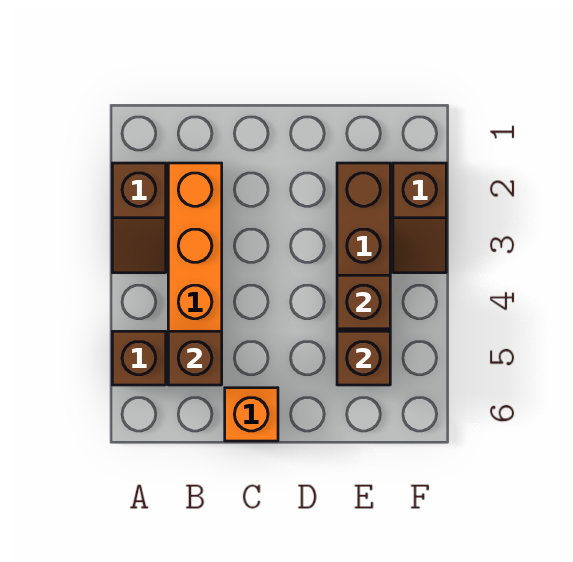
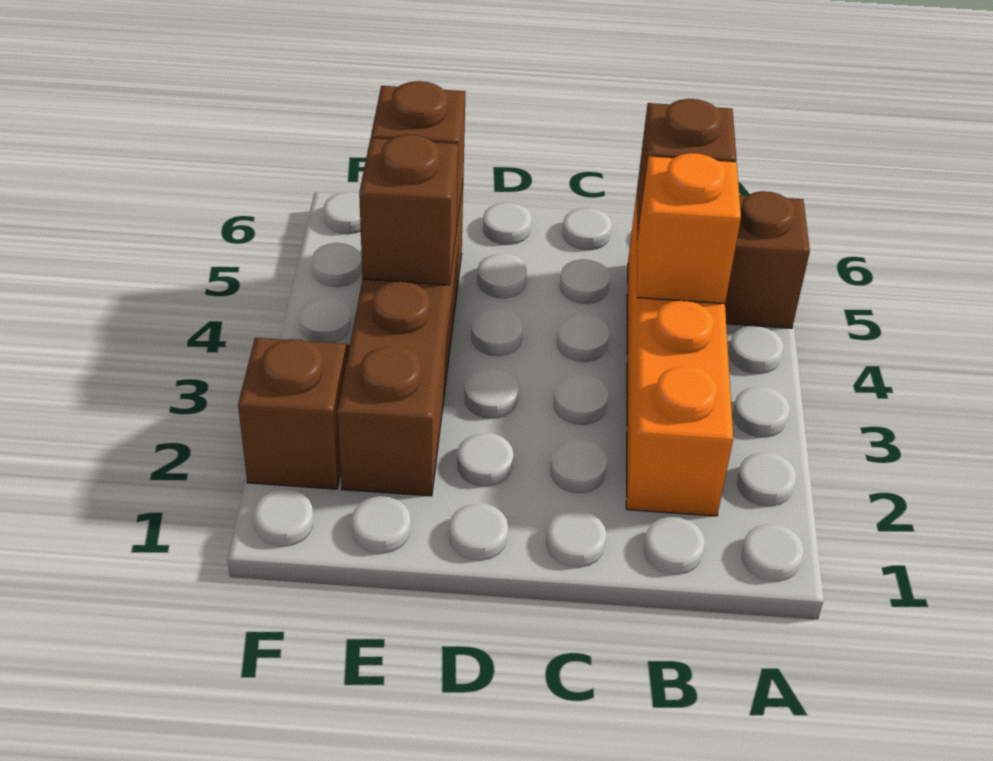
brown 1x2 slope [112,163,166,273] -> none
orange 1x1 brick [225,388,278,441] -> orange 1x1 brick moved to [637,153,741,304]

